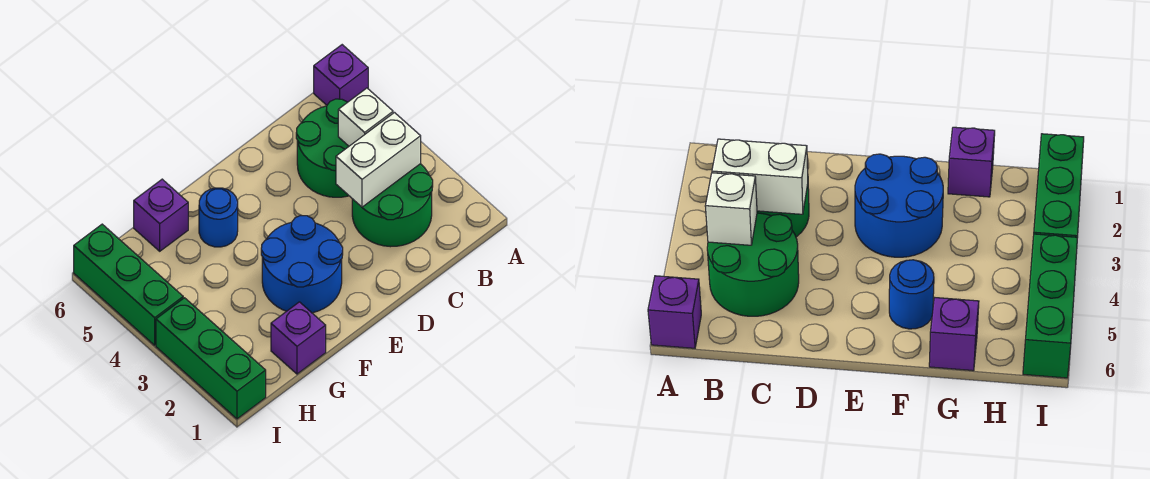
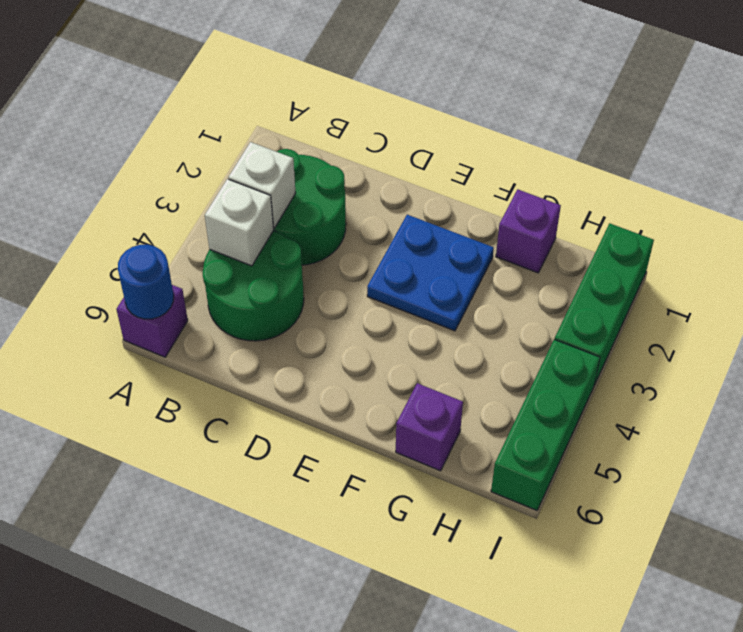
white 1x2 brick [336,113,421,207] -> white 1x1 brick [228,142,296,228]
blue 2x2 round brick [261,216,343,313] -> blue 2x2 plate [367,215,494,331]
blue 1x1 round brick [199,188,238,247] -> blue 1x1 round brick moved to [118,245,174,319]

